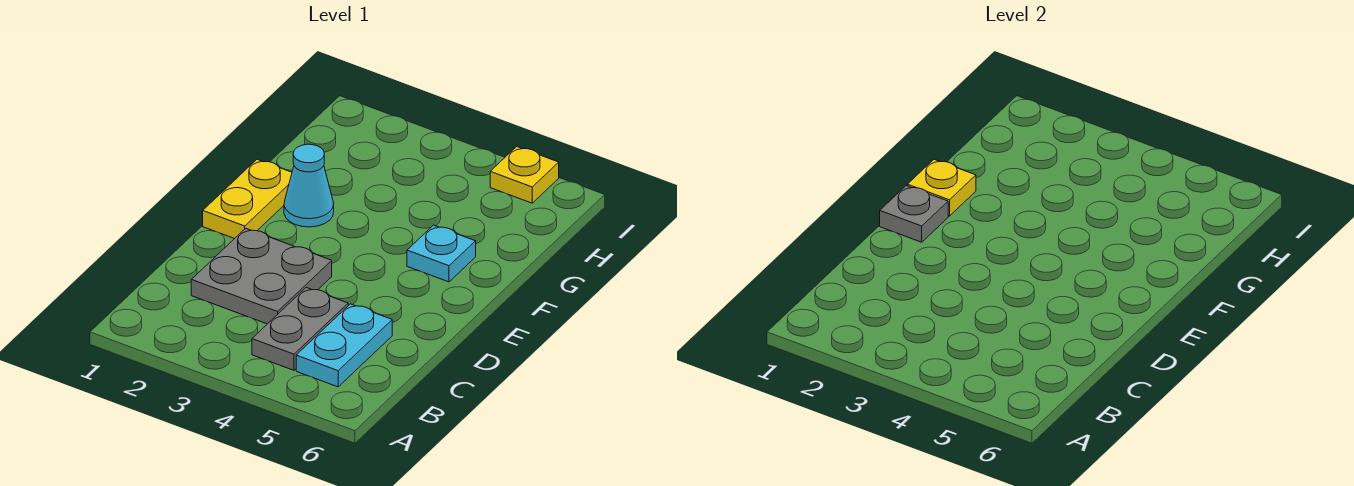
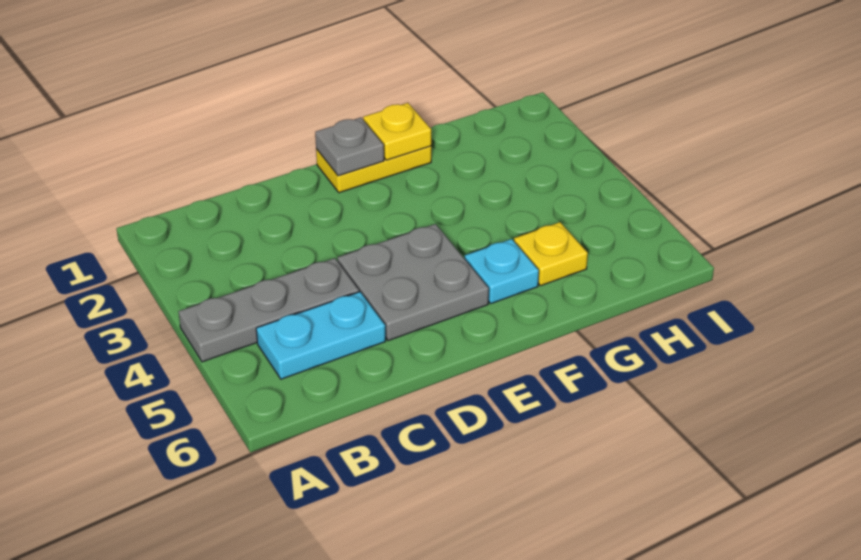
grey 1x2 plate [252,288,348,370] -> grey 1x3 plate [179,258,359,362]
grey 2x2 plate [191,228,332,324] -> grey 2x2 plate moved to [337,224,489,341]
cyan 1x1 cone [284,144,334,227] -> none
yellow 1x1 plate [490,147,559,203] -> yellow 1x1 plate moved to [514,222,588,286]

